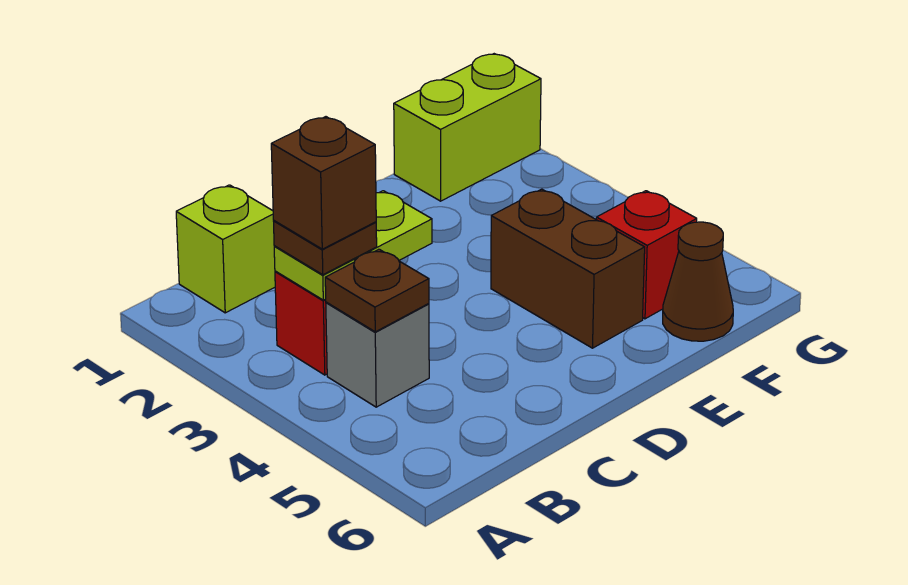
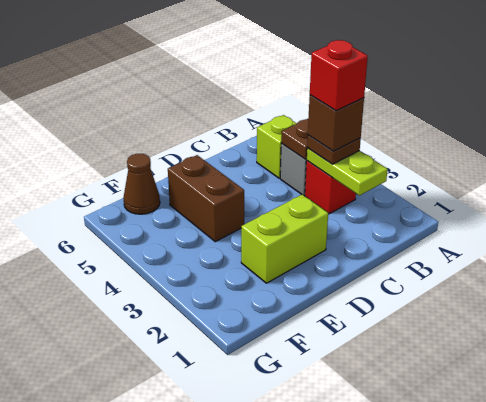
lime 1x1 brick [176,185,275,313] -> lime 1x1 brick moved to [257,115,297,178]
lime 1x2 plate [274,191,432,300] -> lime 1x2 plate turned to [307,148,388,195]
lime 1x2 brick [394,54,541,201] -> lime 1x2 brick moved to [241,195,328,283]
red 1x1 brick [596,191,697,319] -> red 1x1 brick moved to [310,40,368,111]

